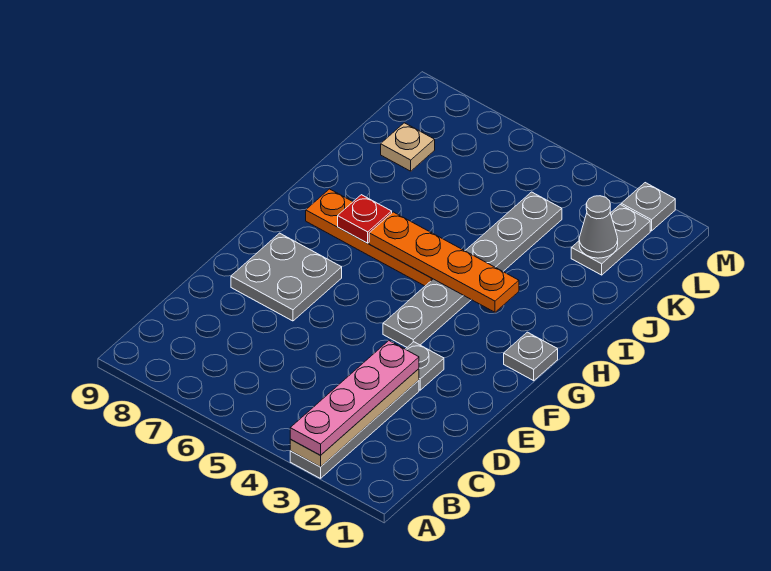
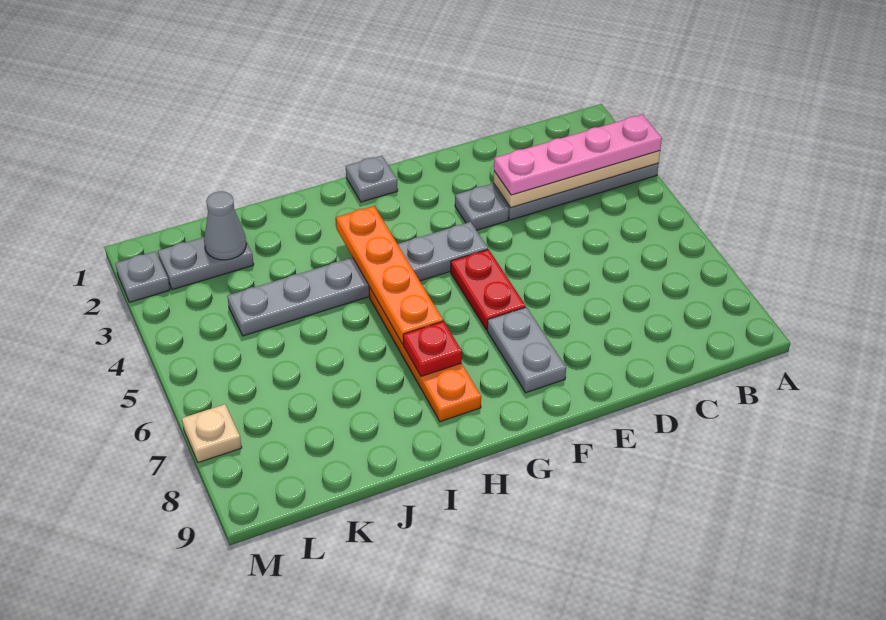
grey 2x2 plate [231,233,342,321] -> grey 1x2 plate [487,307,566,393]
none -> red 1x2 plate [451,249,526,330]
tan 1x1 plate [381,123,435,171] -> tan 1x1 plate moved to [182,404,242,463]

